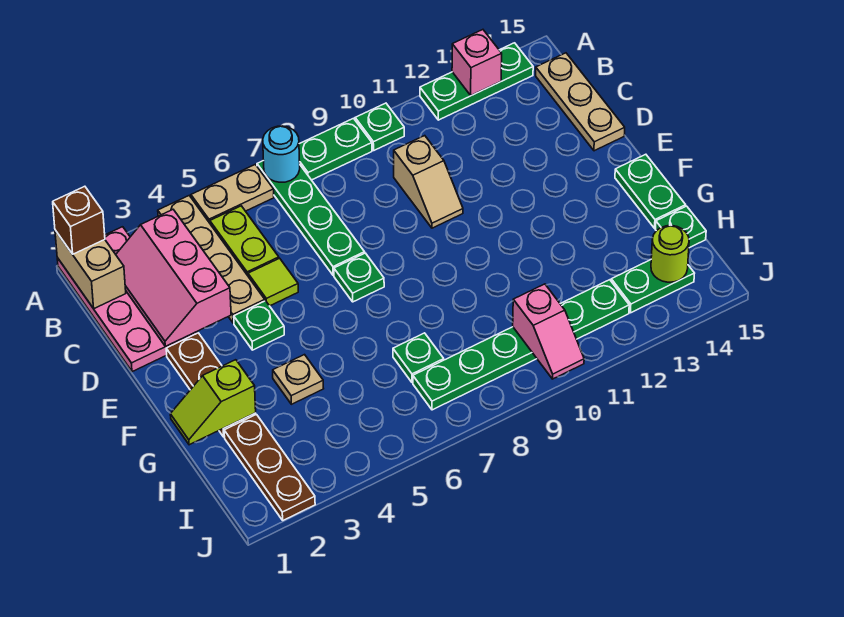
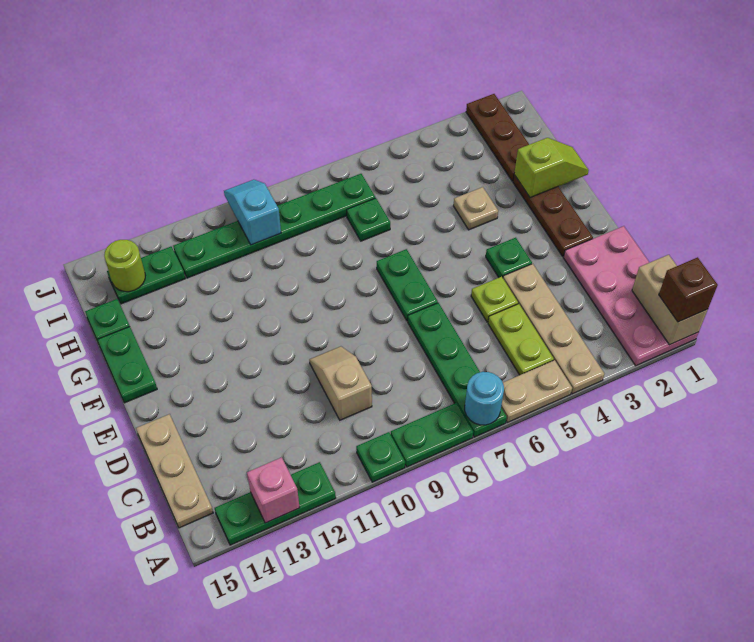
pink 2x3 slope [116,210,231,346] -> none
lime 1x1 tile [248,258,298,306] -> lime 1x1 plate [471,277,518,322]
green 1x1 plate [334,253,384,302] -> green 1x2 plate [377,249,438,321]
pink 1x2 slope [513,284,584,379] -> cyan 1x2 slope [224,180,281,245]

